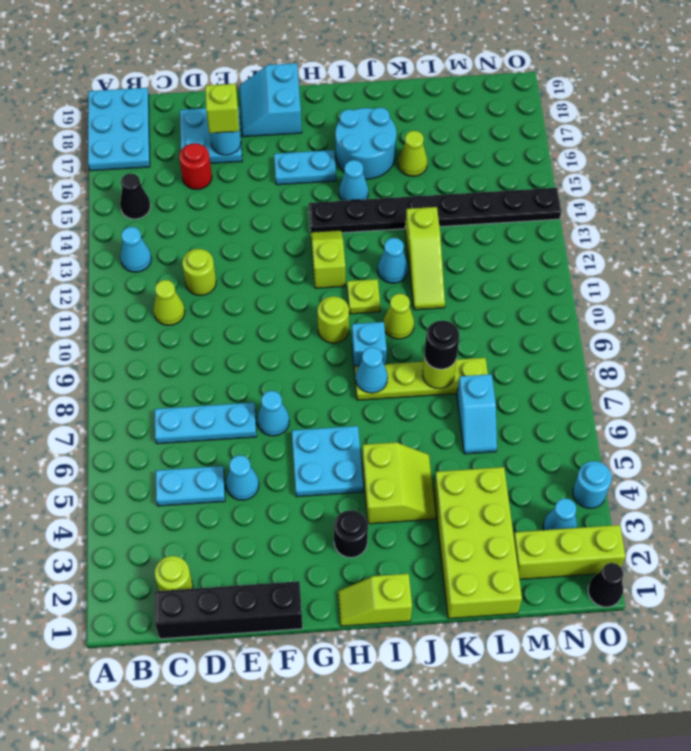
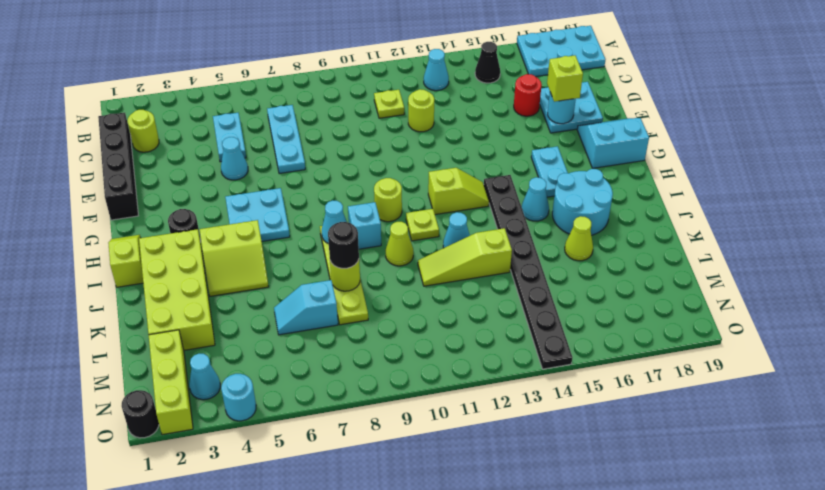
lime 1x1 cone [153,280,185,325] -> lime 1x1 plate [374,90,404,118]
cyan 1x1 cone [257,391,289,436] -> none
lime 2x4 brick [434,467,522,619] -> lime 2x4 brick turned to [139,229,215,350]
black 1x1 cone [588,563,623,607] -> black 1x1 round brick [122,390,159,438]

